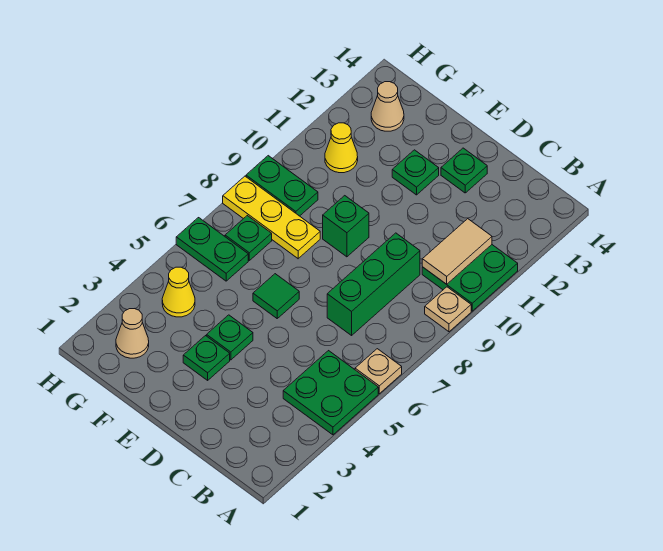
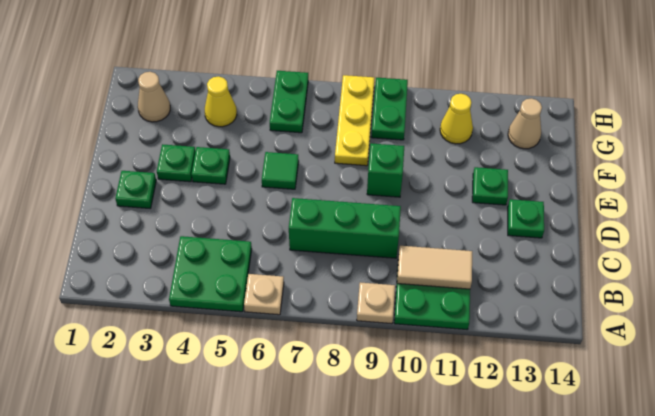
green 1x1 plate [225,216,272,260] -> green 1x1 plate moved to [115,171,156,208]

